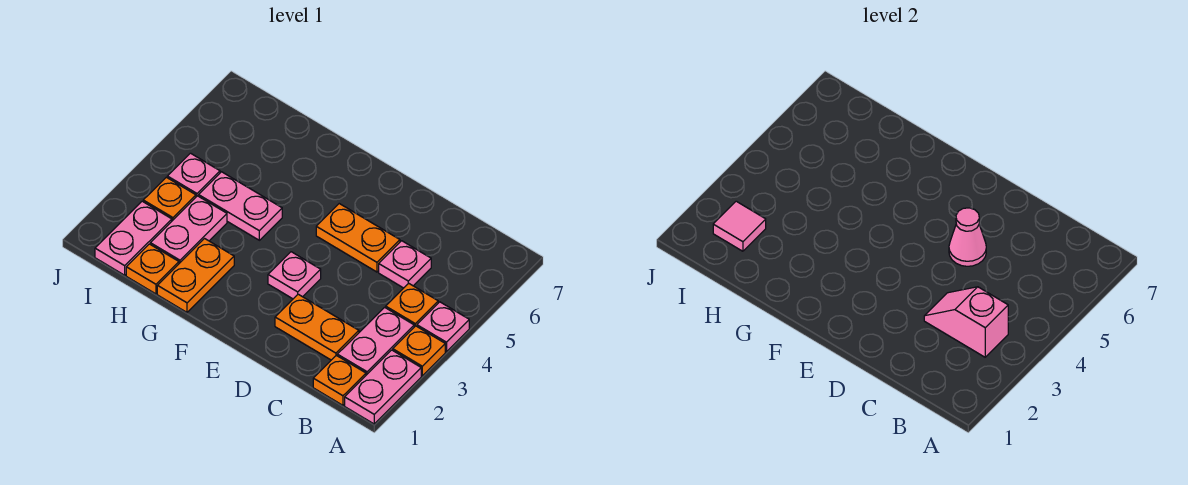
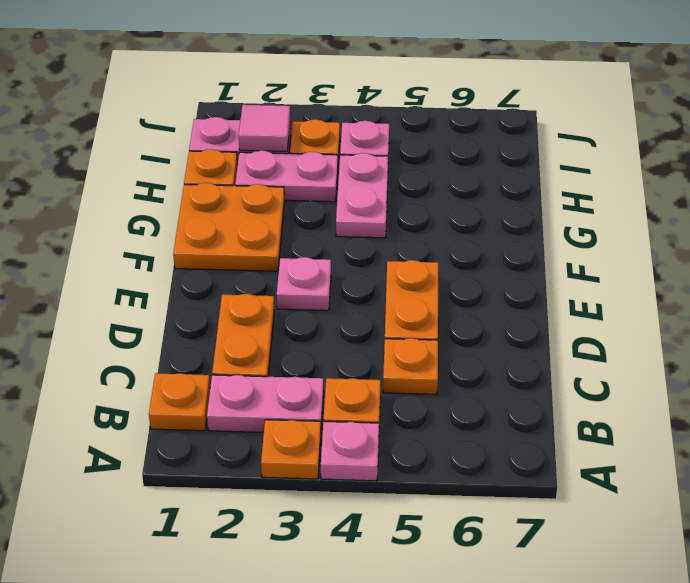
pink 1x2 plate [345,350,421,424] -> none
pink 1x2 slope [924,287,1008,357] -> none
pink 1x1 plate [379,241,431,288] -> orange 1x1 plate [383,338,438,394]
pink 1x1 cone [949,208,986,266] -> none
orange 1x2 plate [157,239,234,312] -> orange 2x2 plate [173,183,285,271]

